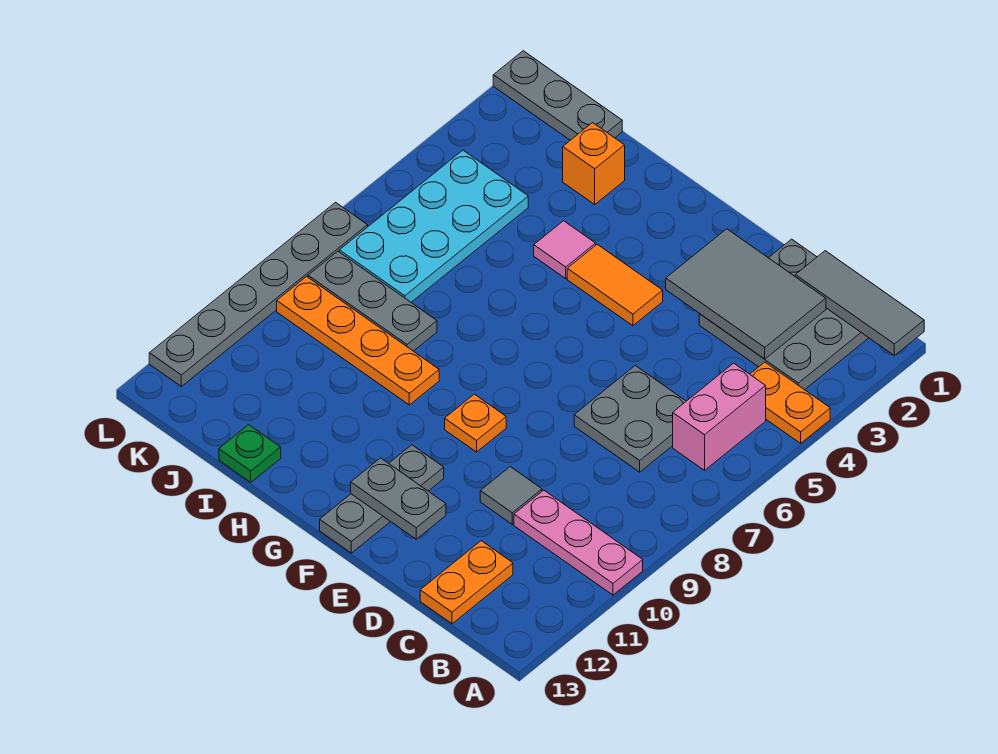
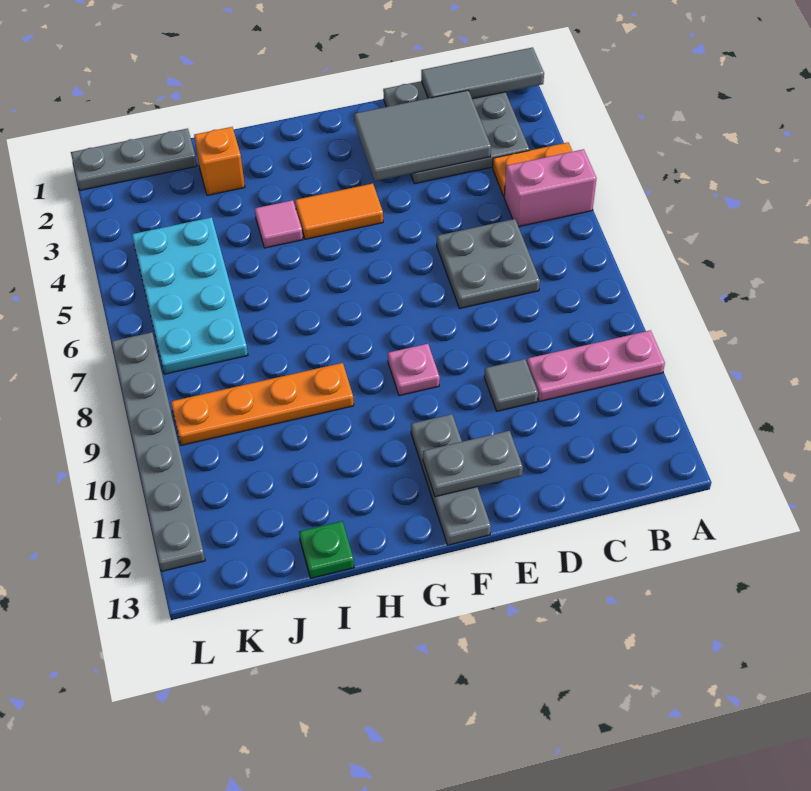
pink 1x2 brick [673,363,766,470] -> pink 1x2 brick turned to [504,149,597,227]
orange 1x2 plate [420,541,513,624] -> none
orange 1x1 plate [445,394,506,452] -> pink 1x1 plate [388,344,440,396]
grey 1x3 plate [308,251,437,351] -> none

